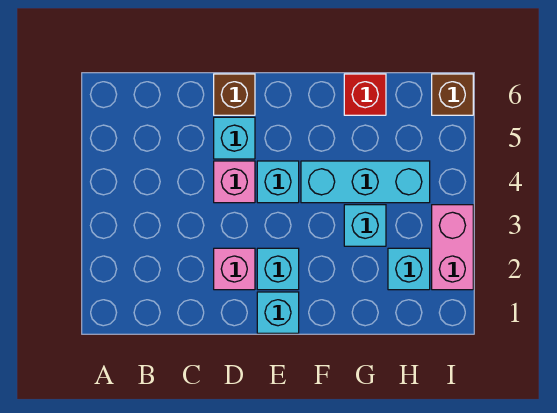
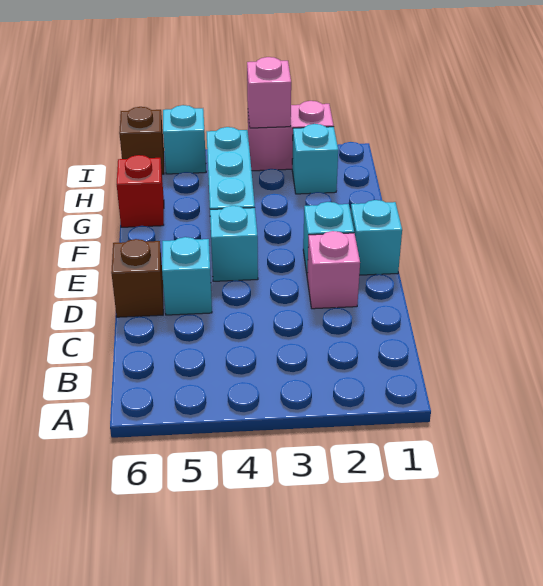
pink 1x1 brick [214,161,255,203] -> pink 1x1 brick moved to [247,57,291,128]
cyan 1x1 brick [344,205,386,246] -> cyan 1x1 brick moved to [163,105,206,174]

